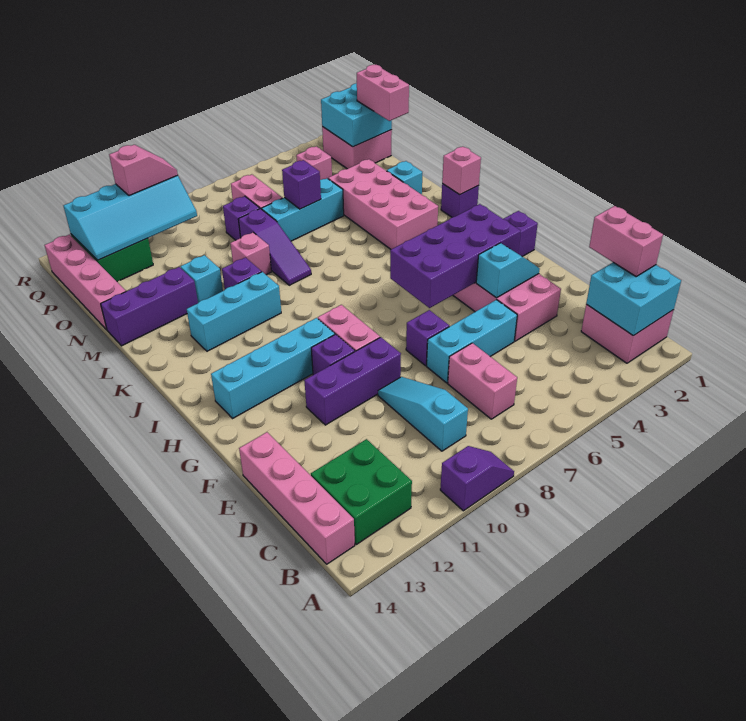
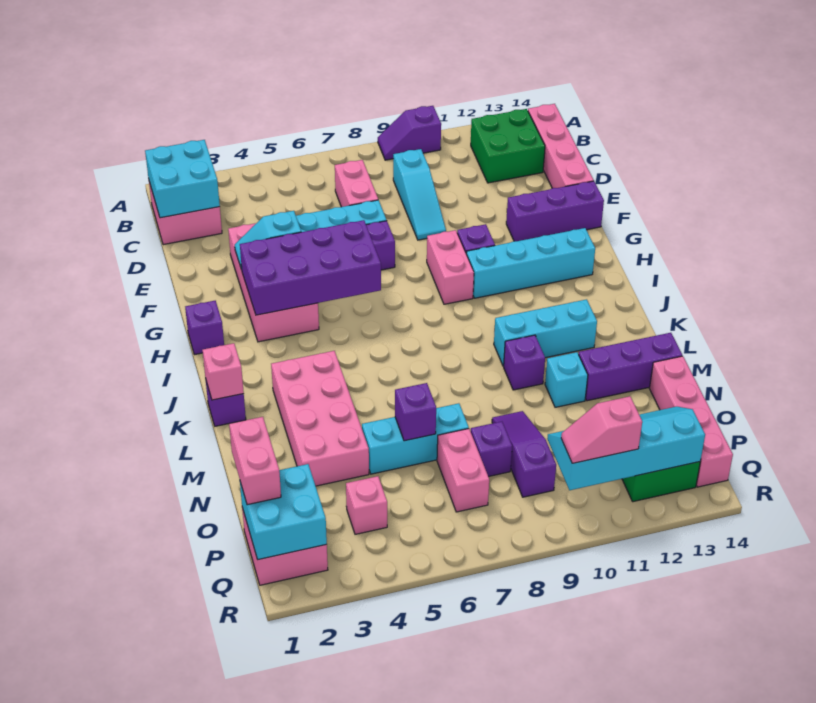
pink 1x2 brick [589,206,663,276] -> none
purple 1x3 brick [304,337,401,425] -> purple 1x3 brick moved to [506,181,604,241]
purple 1x3 slope [238,209,311,285] -> purple 1x3 slope moved to [492,411,556,497]
cyan 1x1 brick [387,161,422,194] -> none
pink 1x1 brick [230,232,271,275] -> none

